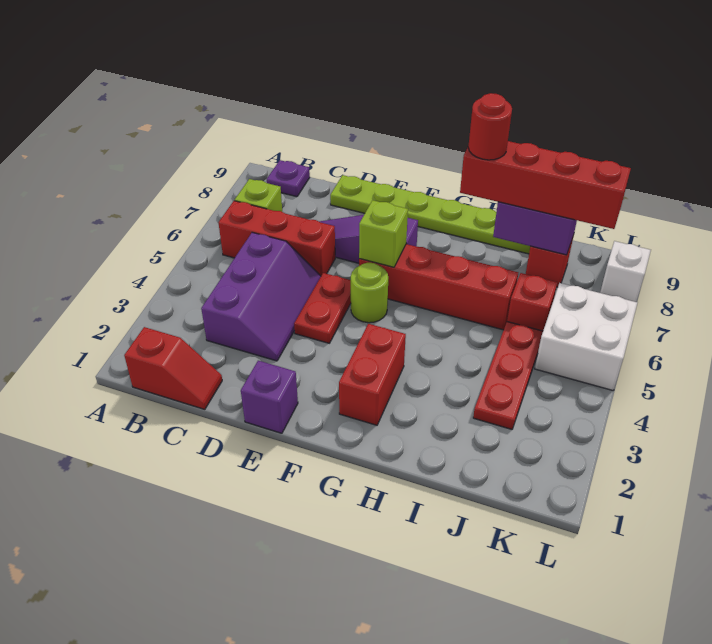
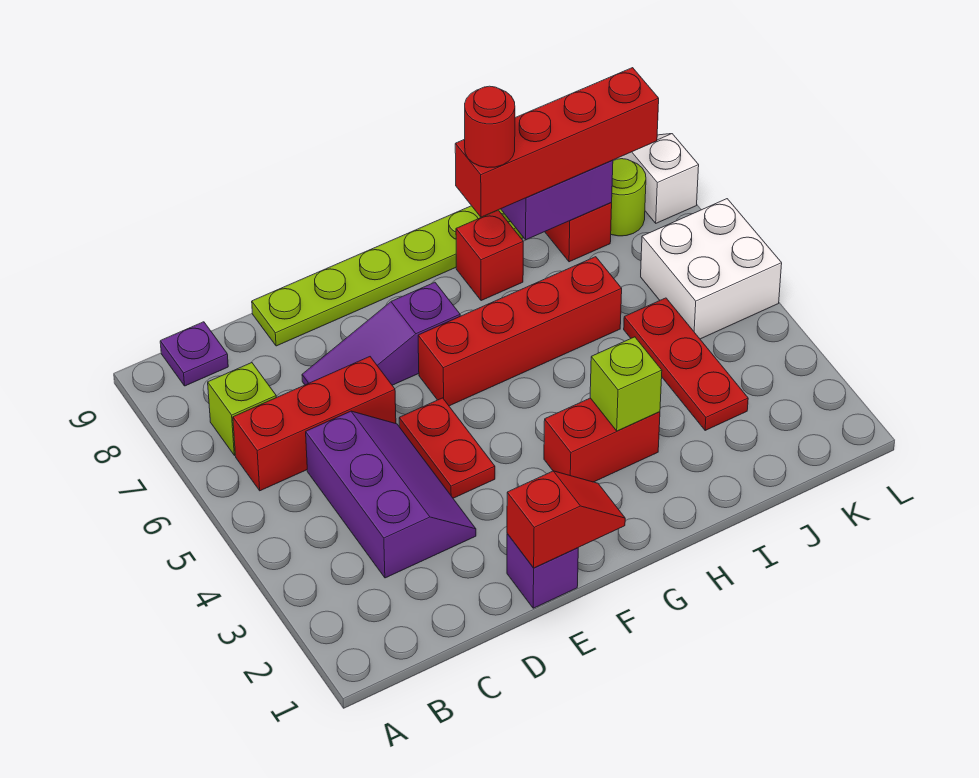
red 1x2 slope [124,327,222,409] -> red 1x2 slope moved to [507,471,625,568]
lime 1x1 round brick [351,263,388,323] -> lime 1x1 round brick moved to [611,159,646,236]
lime 1x1 brick [359,200,408,267] -> lime 1x1 brick moved to [590,337,662,431]
red 1x2 brick [339,324,406,425] -> red 1x2 brick turned to [544,398,660,482]
red 1x1 brick [507,273,557,331] -> red 1x1 brick moved to [456,210,523,301]

